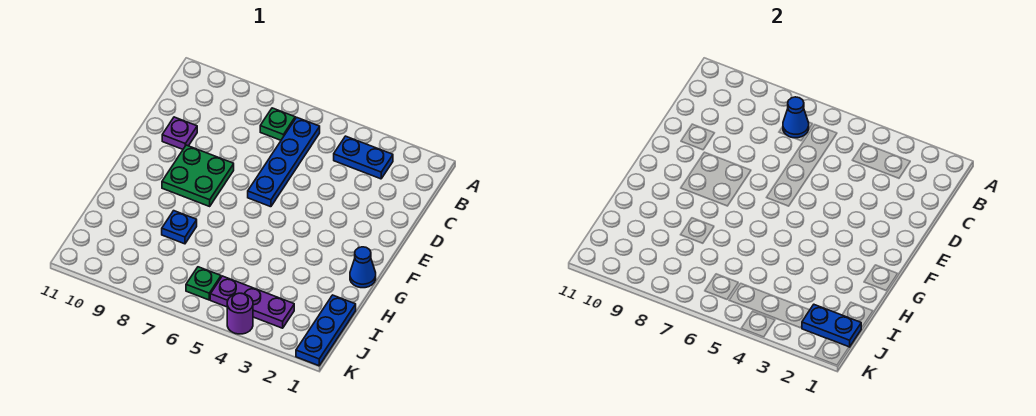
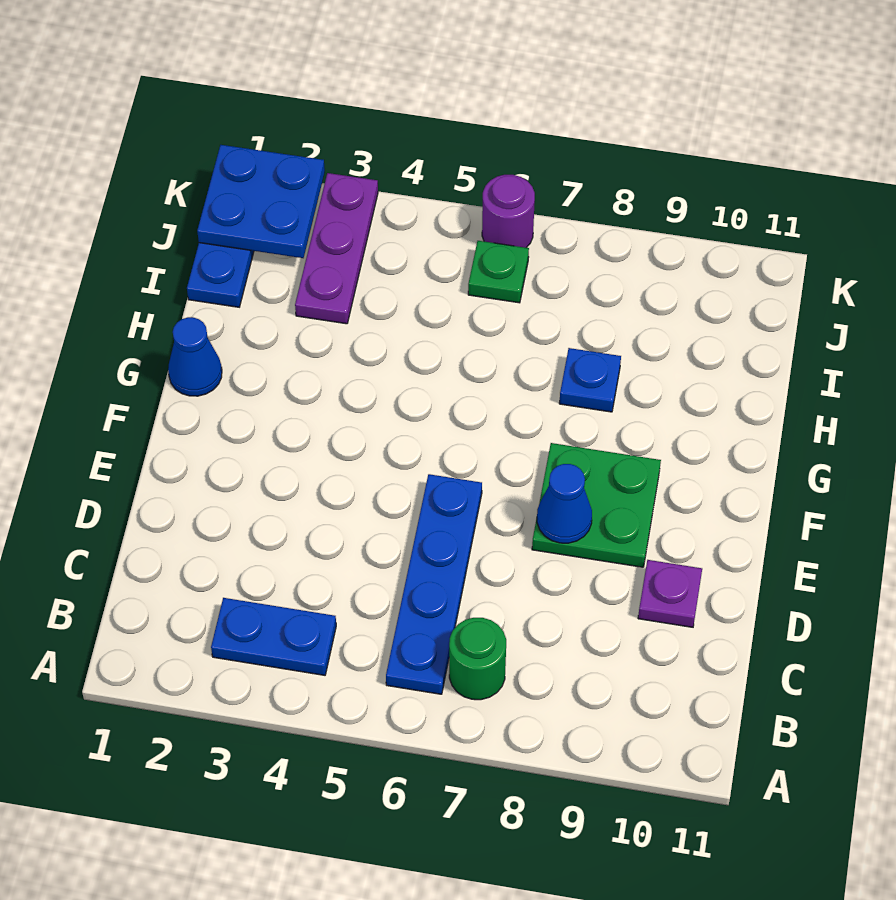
green 1x1 plate [260,108,295,140] -> green 1x1 round brick [449,618,506,700]
blue 1x1 cone [783,97,809,138] -> blue 1x1 cone moved to [537,464,592,543]
blue 1x2 plate [802,305,861,347] -> blue 2x2 plate [197,145,325,258]
purple 1x3 plate [210,276,294,328] -> purple 1x3 plate turned to [295,173,378,324]
purple 1x1 round brick [227,293,253,334] -> purple 1x1 round brick moved to [482,175,535,248]

